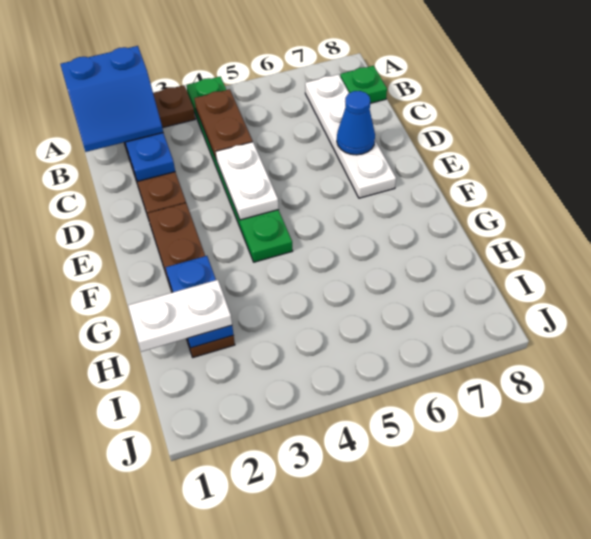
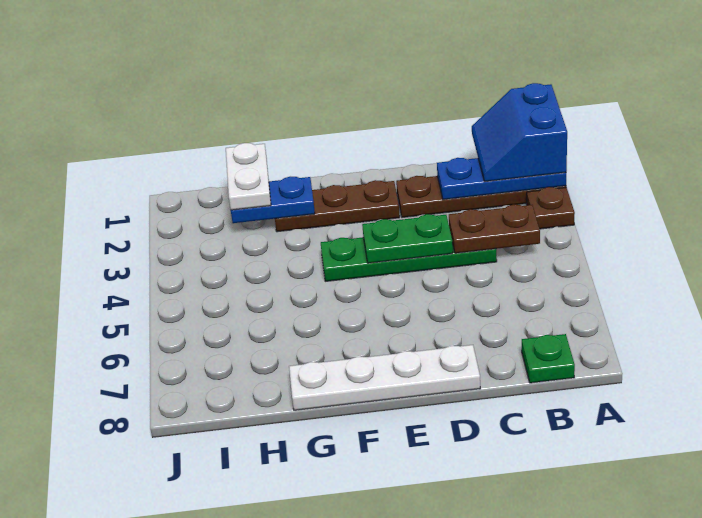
green 1x6 plate [186,77,293,262] -> green 1x4 plate [321,237,497,281]
white 1x4 plate [305,74,396,198] -> white 1x4 plate moved to [289,345,480,410]
white 1x2 plate [216,142,279,220] -> green 1x2 plate [362,214,453,263]
blue 1x1 cone [337,91,375,155] -> none
brown 1x4 plate [147,203,235,357] -> brown 1x3 plate [275,180,400,232]

